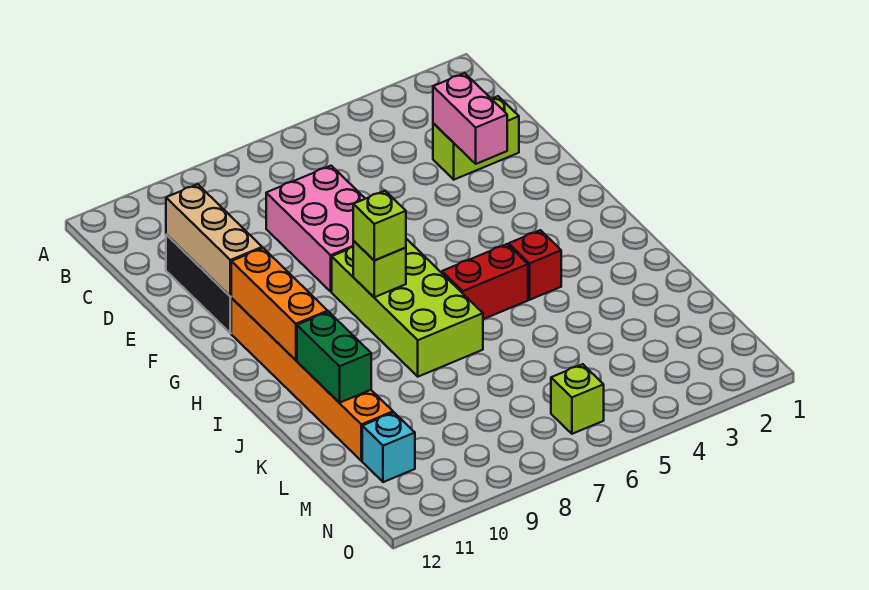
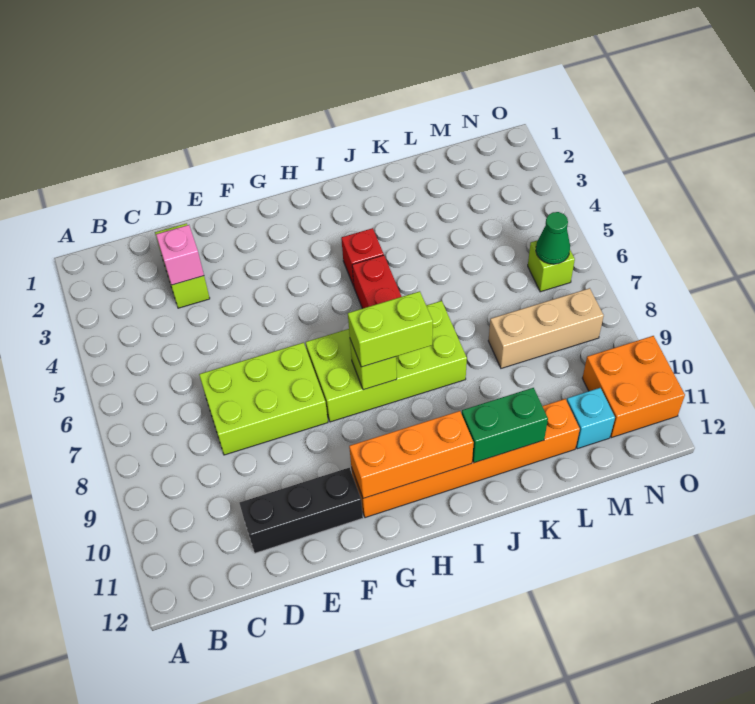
pink 1x2 brick [433,73,507,164] -> pink 1x1 brick [156,225,204,285]
pink 2x3 brick [266,166,365,291] -> lime 2x3 brick [199,343,328,455]
tan 1x3 brick [166,184,262,296] -> tan 1x3 brick moved to [488,288,604,368]
lime 1x1 brick [353,191,406,260] -> lime 1x2 brick [348,291,433,367]
none -> green 1x1 cone [536,212,570,264]
none -> orange 2x2 brick [582,336,685,438]

